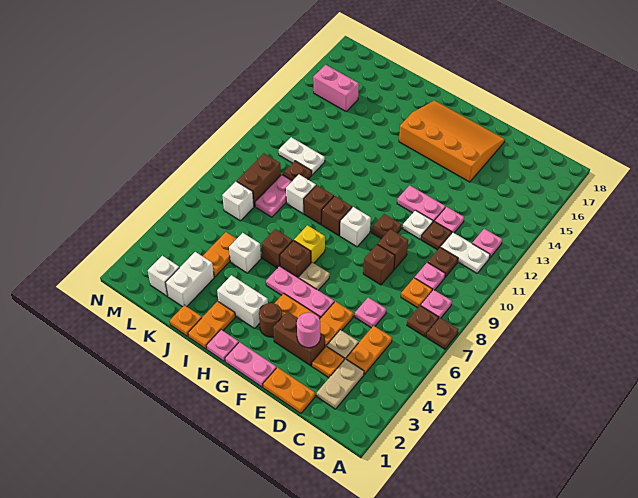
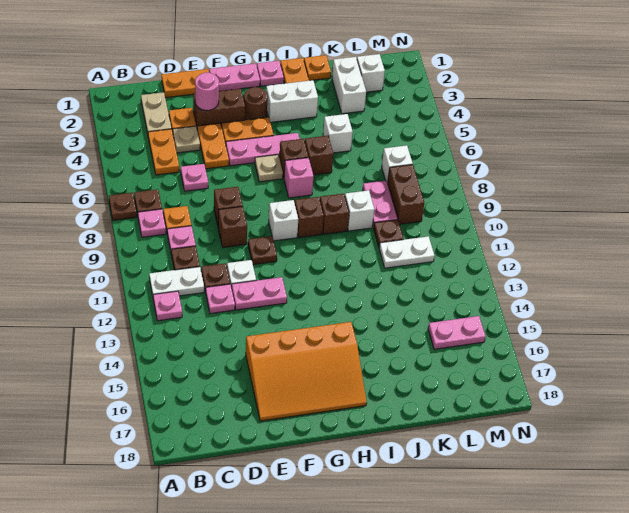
yellow 1x1 brick [294,225,325,263] -> pink 1x1 brick [284,158,314,198]
orange 1x2 plate [203,232,236,277] -> none
pink 1x2 brick [313,65,359,111] -> pink 1x2 plate [428,316,485,349]

